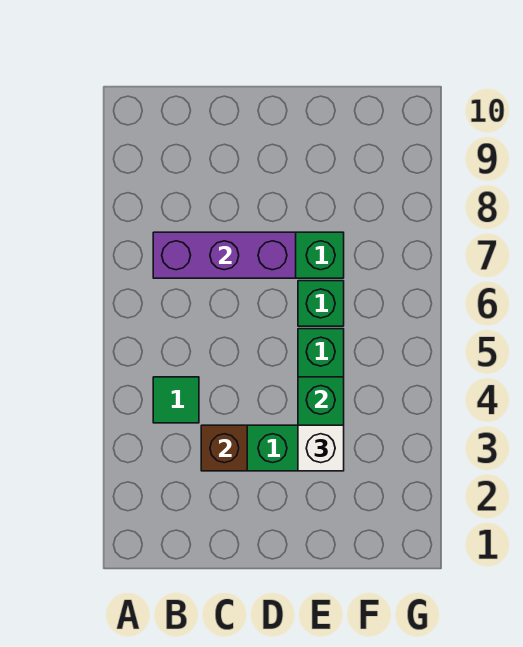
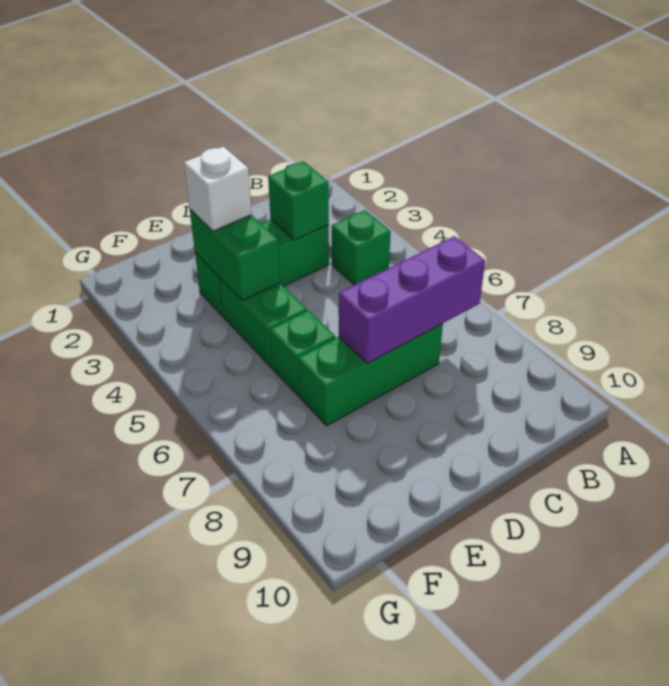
green 1x1 tile [153,377,199,423] -> green 1x1 brick [332,210,391,285]
brown 1x1 brick [201,425,247,471] -> green 1x1 brick [268,161,329,240]

